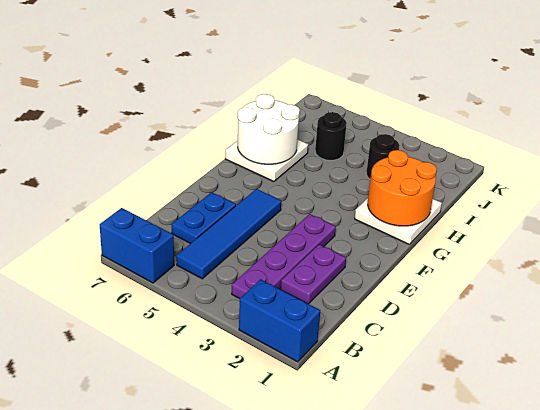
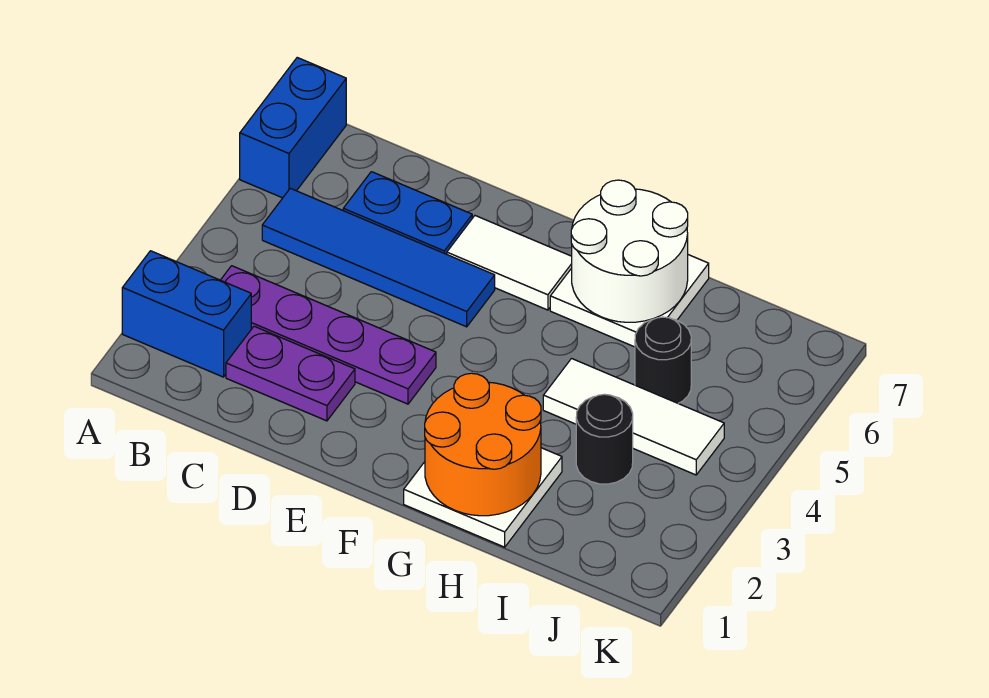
blue 1x2 brick [239,279,320,362] -> blue 1x2 brick turned to [122,251,251,377]
none -> white 1x2 tile [447,216,572,310]
none -> white 1x3 tile [543,359,724,475]

